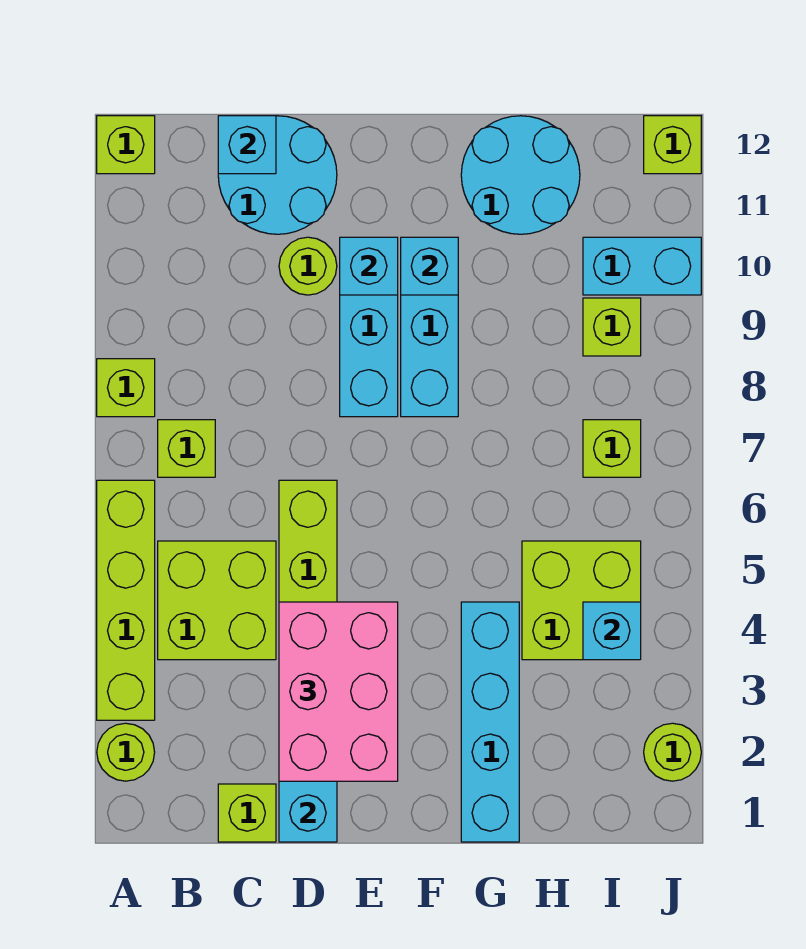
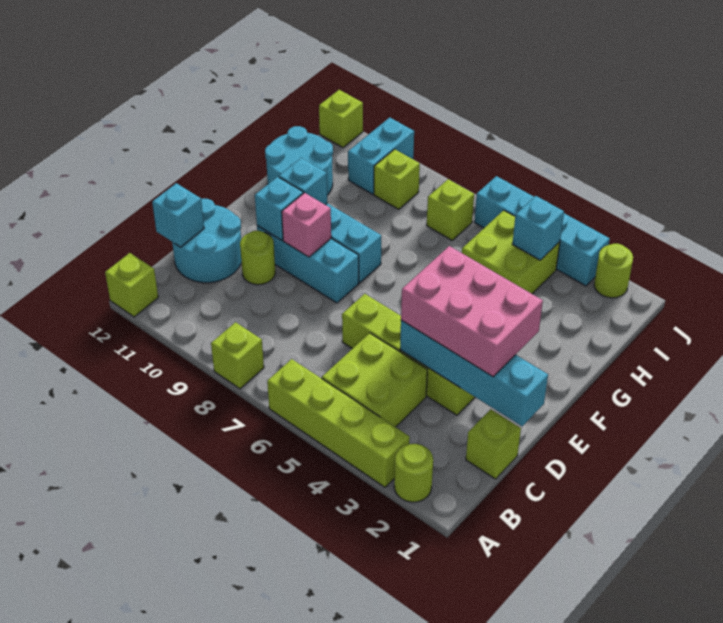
lime 1x1 brick [158,420,215,477] -> none
none -> pink 1x1 brick [282,193,331,257]
cyan 1x4 brick [461,602,519,842] -> cyan 1x4 brick moved to [474,176,610,286]

